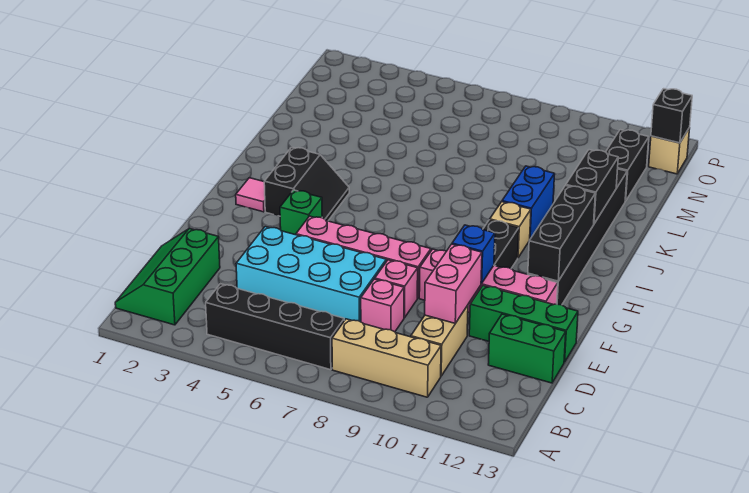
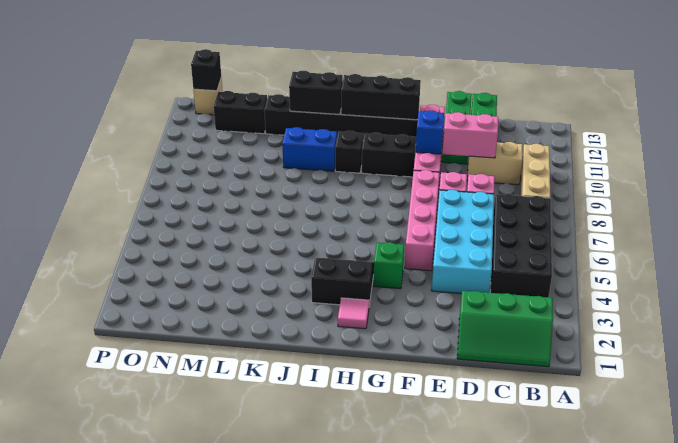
black 1x4 brick [206,284,344,370] -> black 2x4 brick [490,194,552,297]
tan 1x1 brick [490,202,531,258] -> black 1x1 brick [335,131,363,173]

